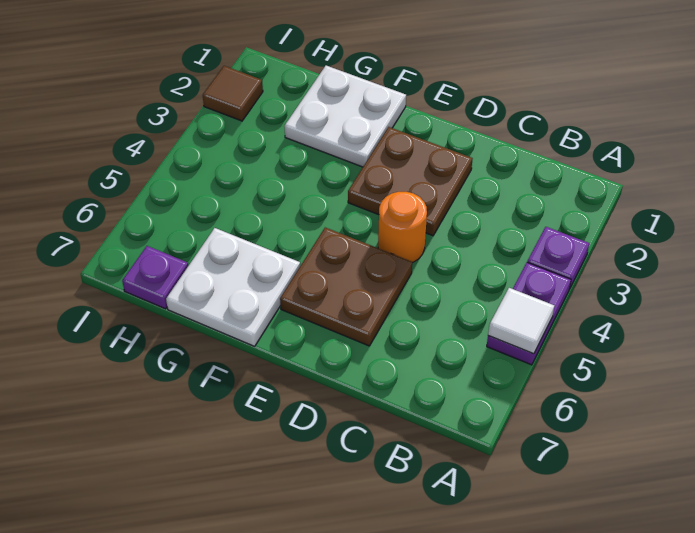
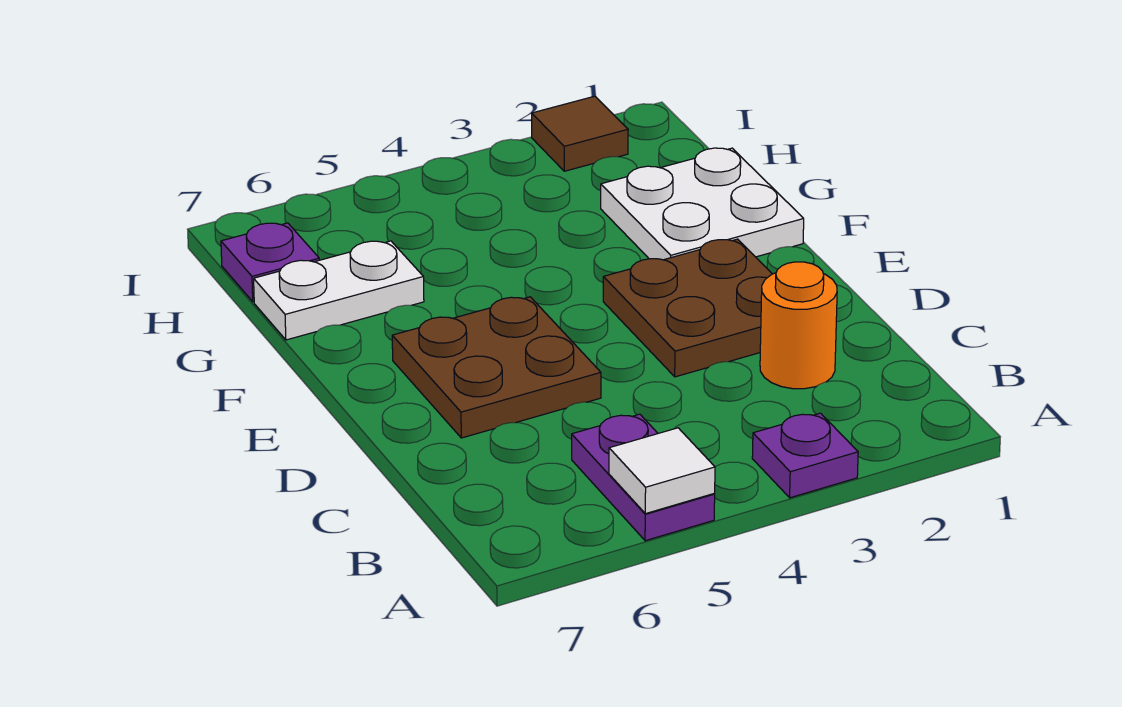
purple 1x2 plate [487,263,571,365] -> purple 1x2 plate turned to [572,414,715,541]
orange 1x1 round brick [378,192,427,263] -> orange 1x1 round brick moved to [760,262,837,389]
white 2x2 plate [166,228,300,346] -> white 1x2 plate [254,241,424,340]

